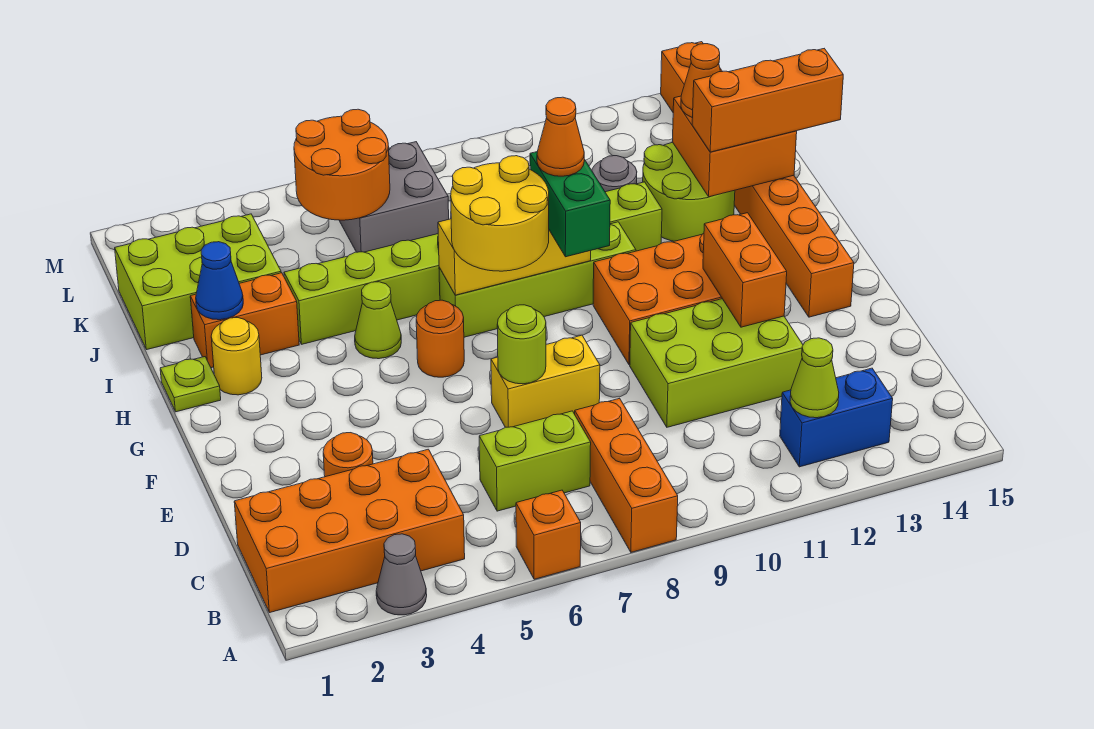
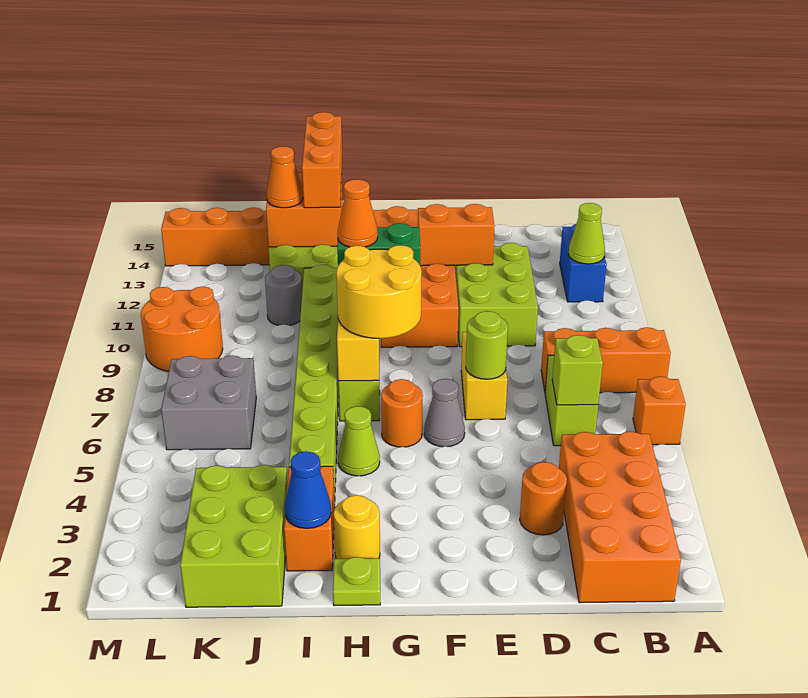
grey 1x1 cone [376,534,427,615] -> grey 1x1 cone moved to [424,379,465,447]
none -> lime 1x1 brick [552,335,603,405]
orange 2x2 round brick [294,109,390,220] -> orange 2x2 round brick moved to [141,287,223,372]

